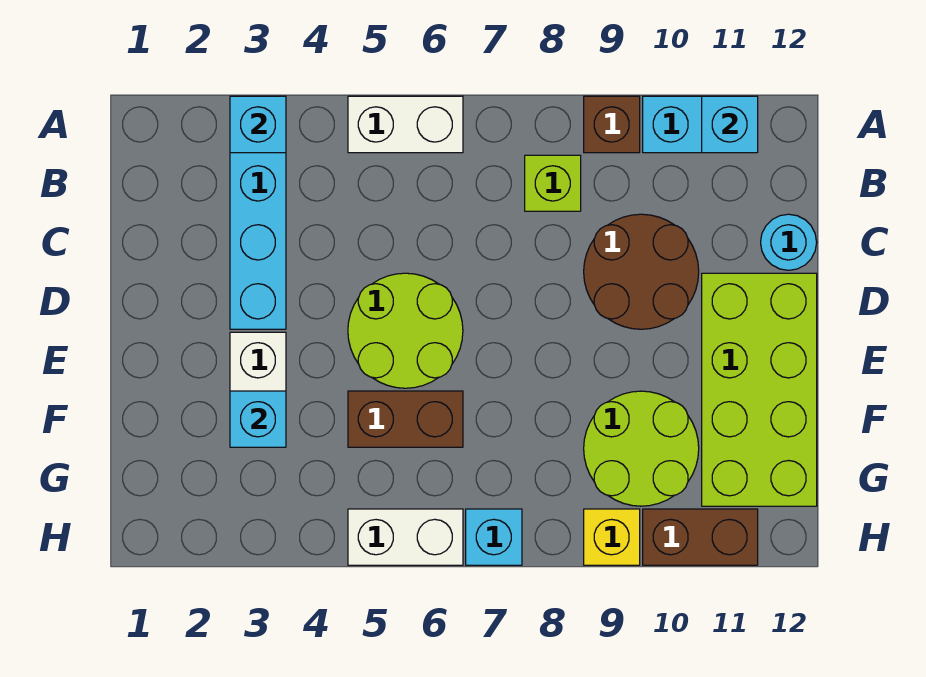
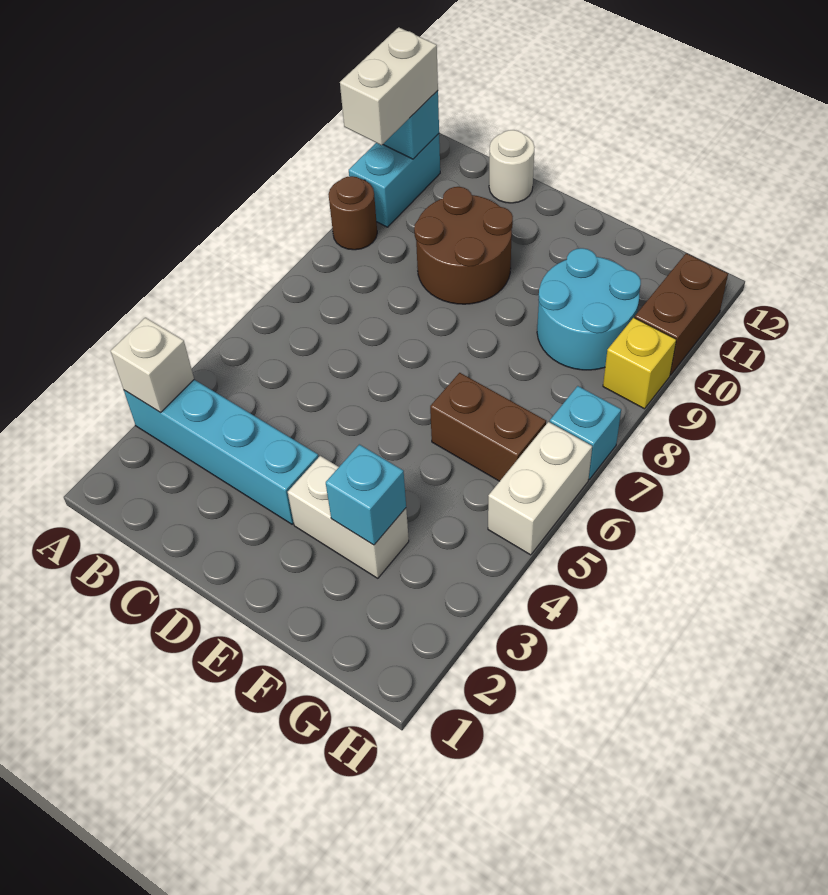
cyan 1x1 brick [230,96,286,153] -> white 1x1 brick [111,318,194,413]
white 1x2 brick [348,96,463,153] -> white 1x2 brick moved to [340,27,438,145]
brown 1x1 brick [584,96,640,153] -> brown 1x1 round brick [328,176,377,250]
lime 1x1 brick [525,155,581,211] -> none
cyan 1x1 round brick [761,214,817,270] -> white 1x1 round brick [489,130,535,203]
lime 2x2 round brick [348,273,463,388] -> none
lime 2x4 brick [702,273,817,506] -> none
brown 1x2 brick [348,391,463,447] -> brown 1x2 brick turned to [430,373,546,481]
lime 2x2 round brick [584,391,699,506] -> cyan 2x2 round brick [537,248,641,370]

